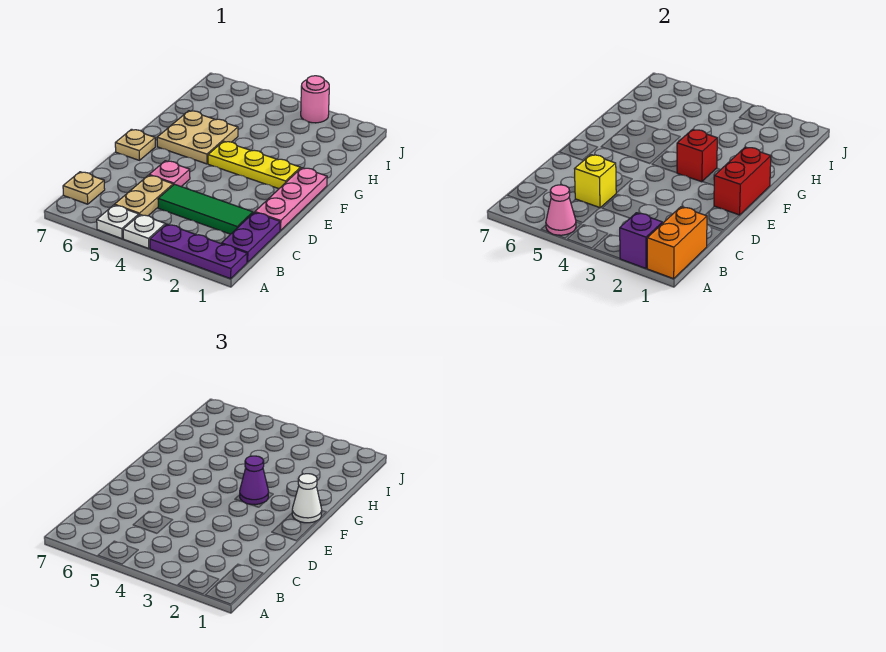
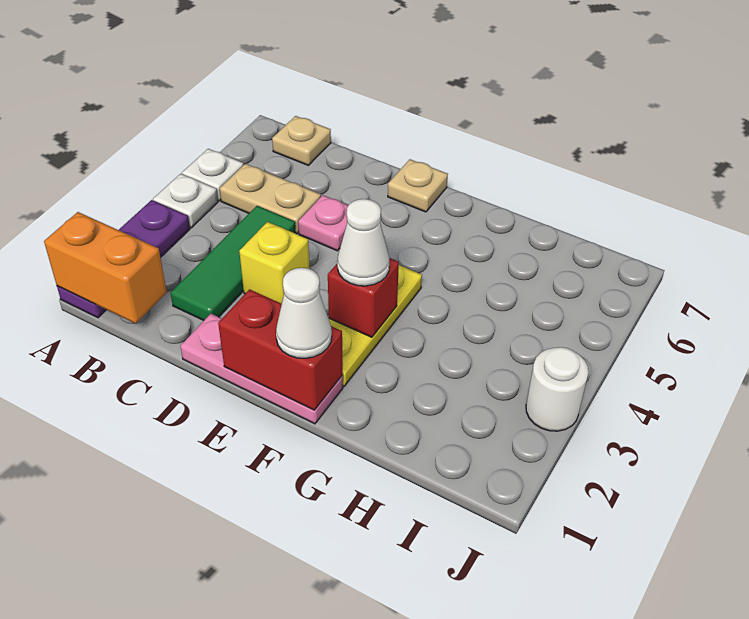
purple 1x1 brick [620,213,662,268] -> none
pink 1x1 cone [546,185,576,235] -> none
purple 1x2 plate [222,212,280,262] -> none
yellow 1x1 brick [575,155,617,208] -> yellow 1x1 brick moved to [239,222,310,304]
purple 1x1 cone [240,456,269,505] -> white 1x1 cone [337,199,389,286]
tan 2x2 plate [157,111,238,164] -> none
pink 1x1 round brick [301,76,329,123] -> white 1x1 round brick [526,347,589,431]

